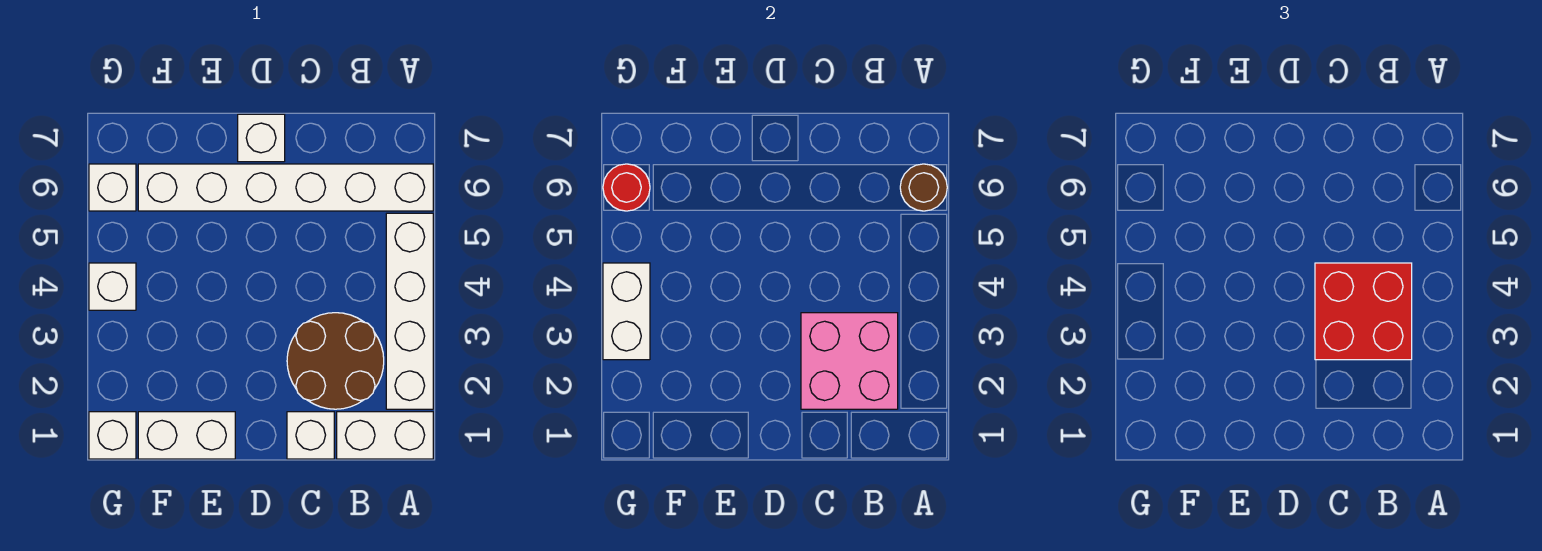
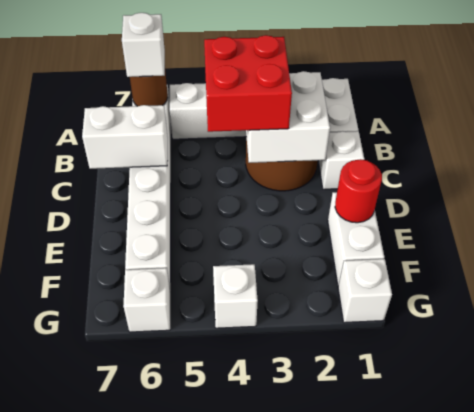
pink 2x2 brick [801,313,898,409] -> white 2x2 brick [246,71,330,163]
white 1x1 brick [238,114,285,162] -> white 1x1 brick moved to [122,13,165,77]
white 1x2 brick [603,263,650,360] -> white 1x2 brick moved to [82,105,168,169]
red 1x1 round brick [603,164,650,211] -> red 1x1 round brick moved to [335,159,382,223]

